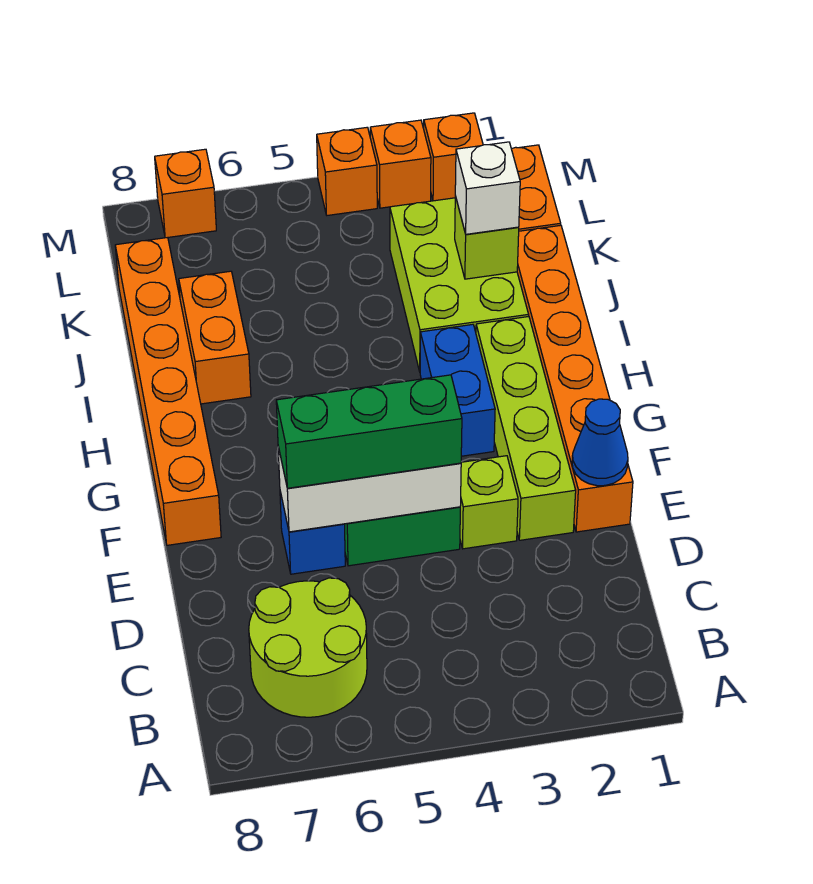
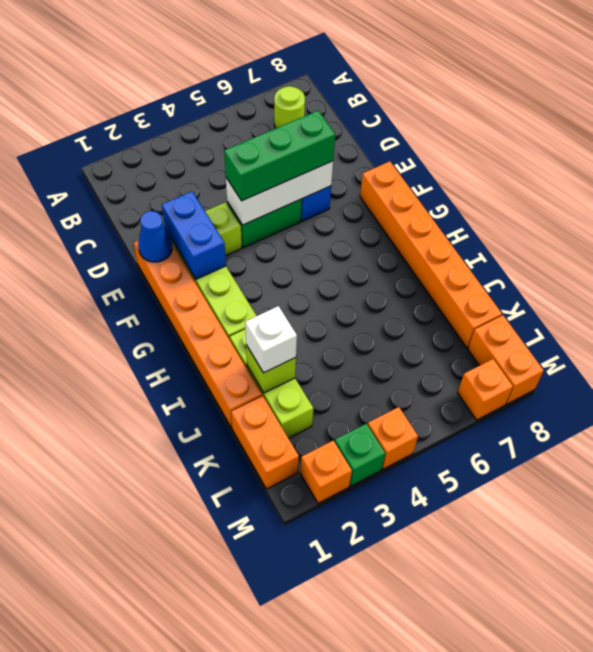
lime 2x2 round brick [249,578,367,717] -> lime 1x1 round brick [274,86,305,128]
blue 1x2 brick [420,324,495,456] -> blue 1x2 brick moved to [162,191,226,279]
lime 2x3 brick [390,198,529,371] -> lime 1x3 brick [230,329,314,438]
orange 1x2 brick [179,271,251,404] -> orange 1x2 brick moved to [468,315,544,404]
orange 1x1 brick [370,120,431,208] -> green 1x1 brick [335,423,385,486]

